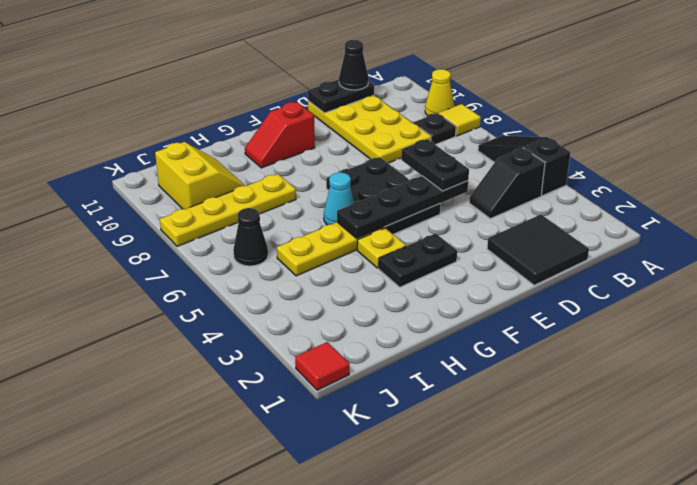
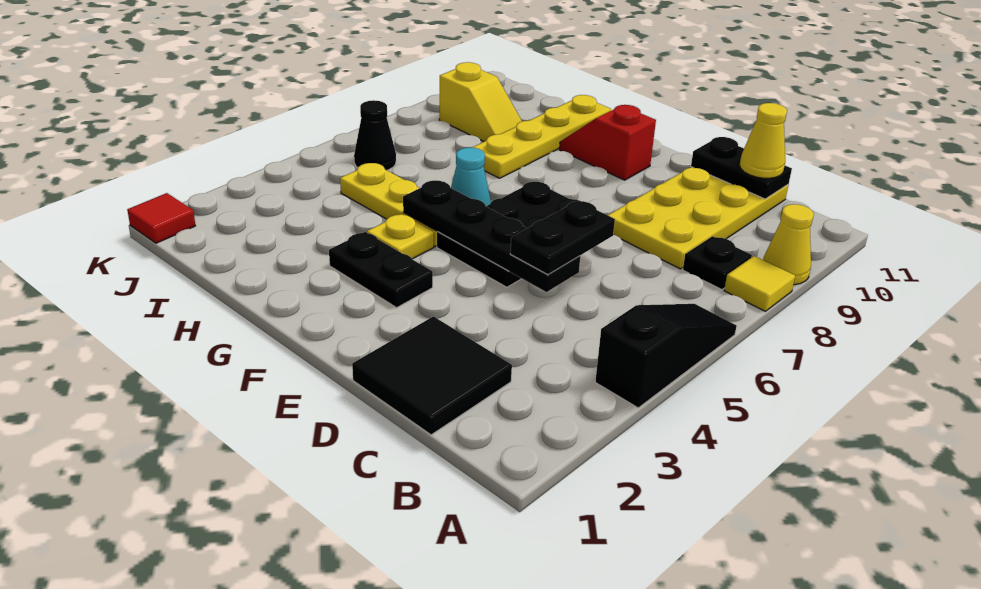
black 1x2 slope [469,148,545,219] -> none
black 1x1 cone [339,40,369,90] -> yellow 1x1 cone [740,103,787,178]
yellow 1x4 plate [160,174,296,246] -> yellow 1x4 plate turned to [472,95,611,178]
yellow 2x2 slope [155,142,245,209] -> yellow 1x2 slope [439,62,522,142]

